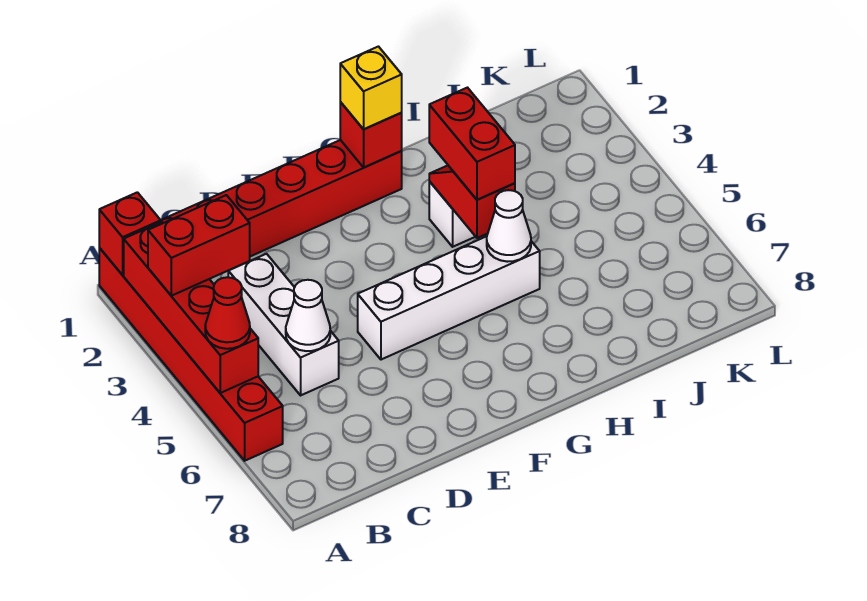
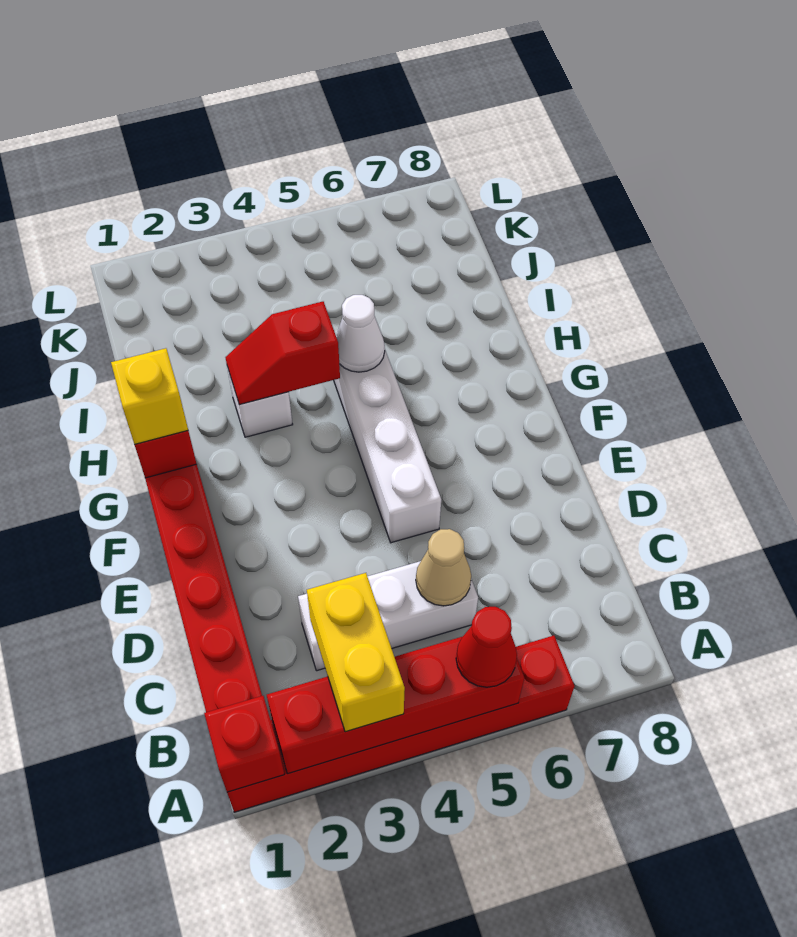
red 1x2 brick [148,195,250,296] -> yellow 1x2 brick [307,573,405,732]
white 1x1 cone [286,280,330,351] -> tan 1x1 cone [416,529,471,606]
red 1x2 brick [429,88,515,200] -> none

